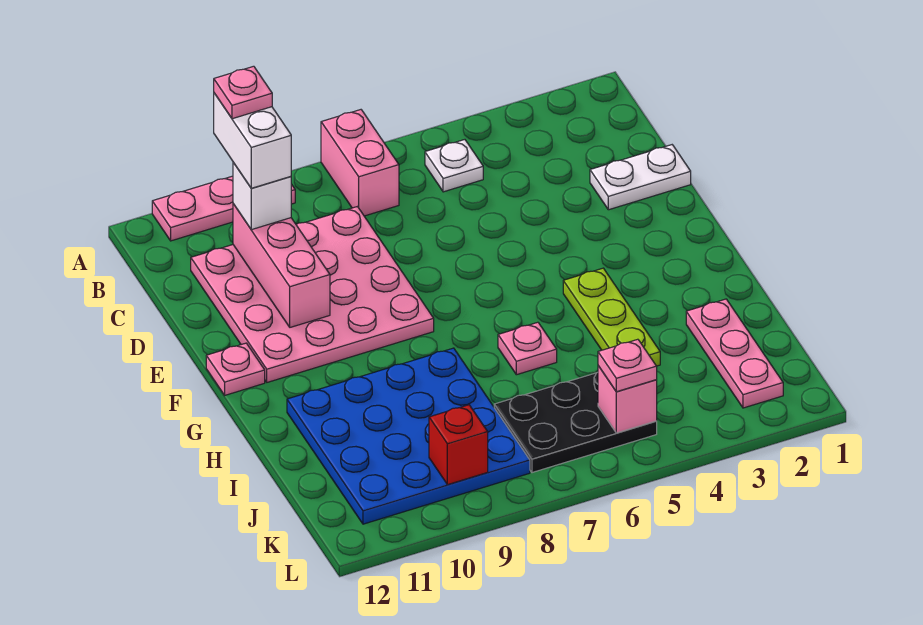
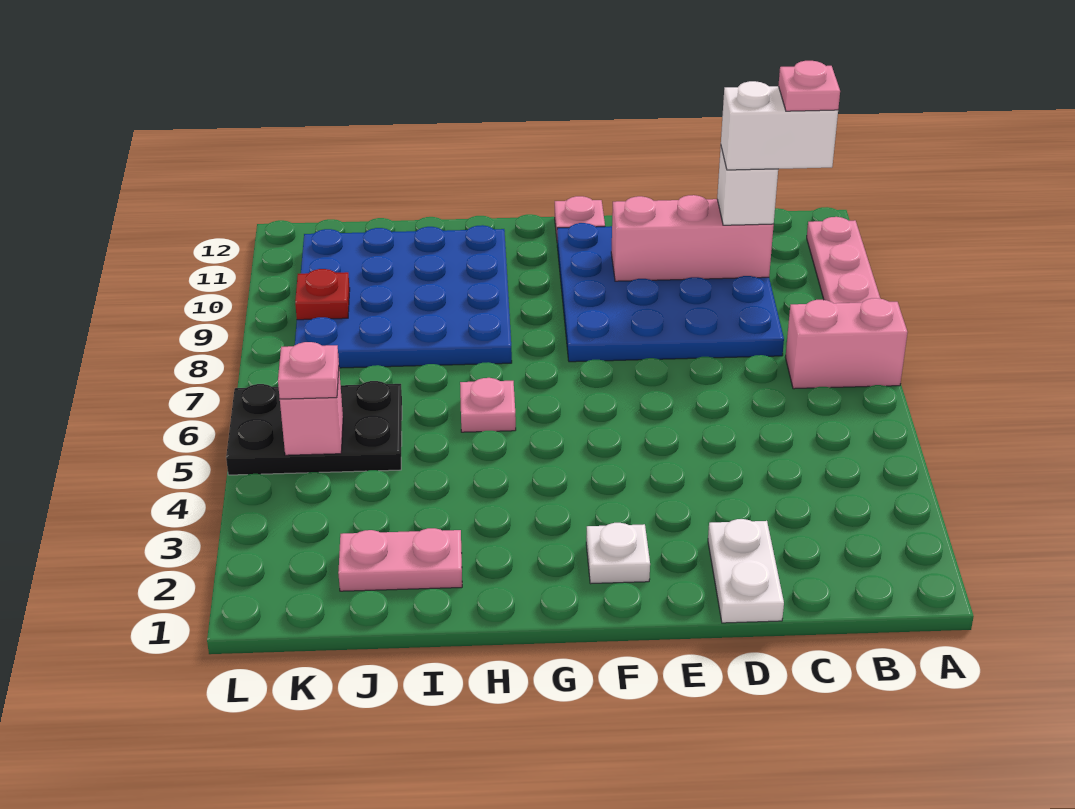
white 1x1 plate [425,140,483,192] -> white 1x1 plate moved to [586,523,650,584]
pink 4x4 plate [191,207,434,382] -> blue 4x4 plate [557,223,784,362]
lime 1x3 plate [563,268,660,366] -> none
pink 1x3 plate [686,299,783,408] -> pink 1x2 plate [338,528,462,591]
black 2x3 plate [494,372,657,473] -> black 2x3 plate turned to [226,381,402,475]
red 1x1 brick [429,405,488,485] -> red 1x1 plate [295,269,350,320]

